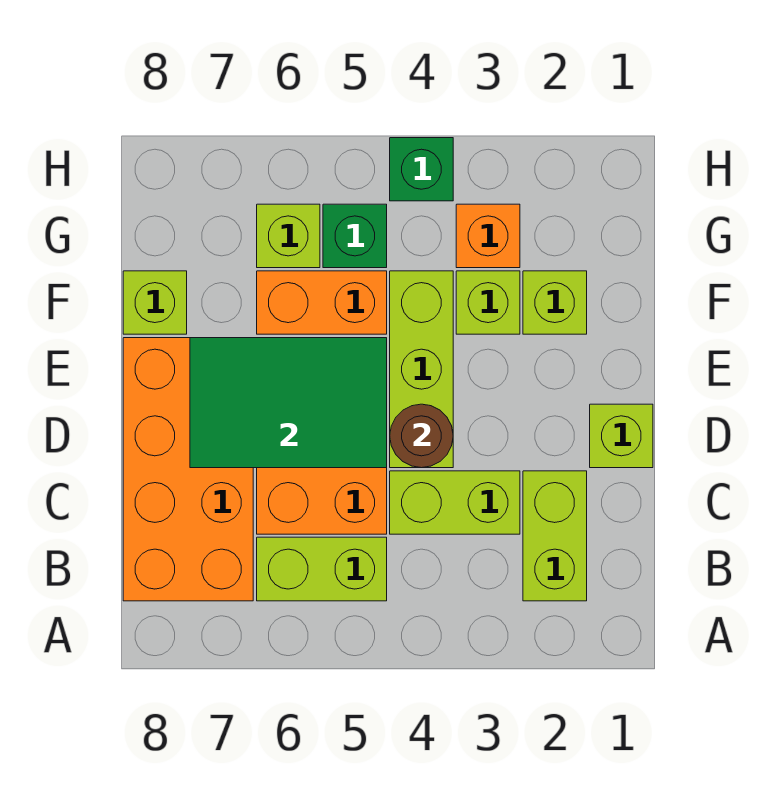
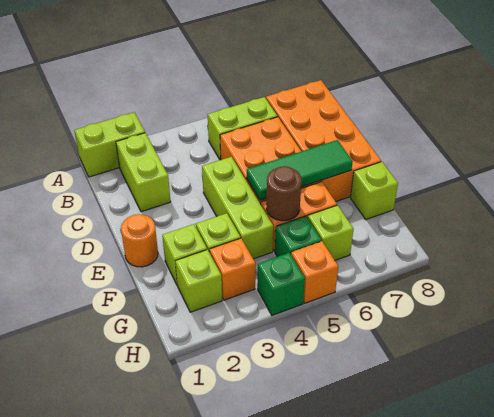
lime 1x2 brick [390,471,520,534] -> lime 1x2 brick moved to [74,112,145,177]
lime 1x1 brick [590,404,653,468] -> lime 1x1 brick moved to [175,250,222,312]
brown 1x1 round brick [390,404,453,468] -> brown 1x1 round brick moved to [266,166,301,221]
green 2x3 tile [190,338,387,468] -> green 1x3 tile [247,140,353,200]
none -> orange 1x1 round brick [121,214,158,267]
none -> orange 1x1 brick [291,241,338,303]

